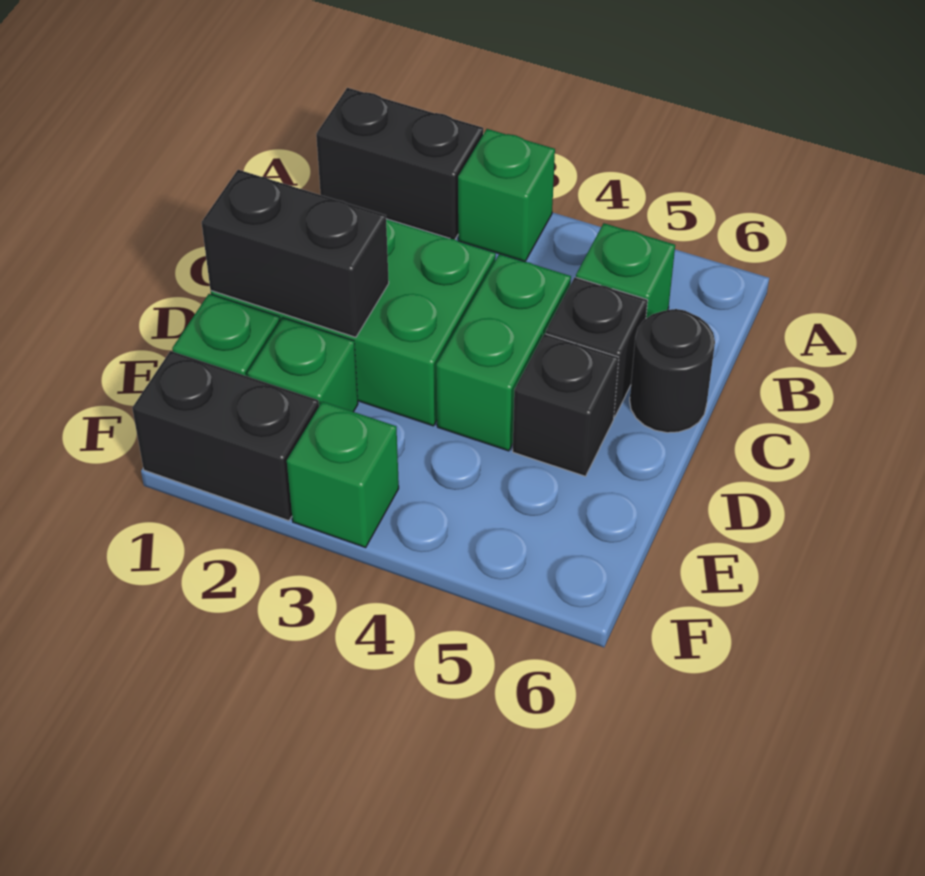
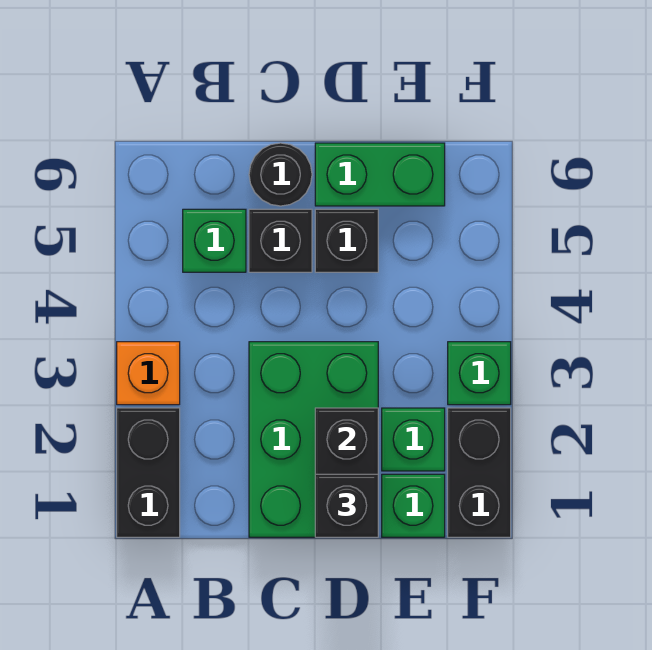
green 1x1 brick [458,129,555,262] -> orange 1x1 brick [117,342,180,405]
green 1x2 brick [436,254,571,451] -> green 1x2 brick moved to [315,143,445,206]
none -> black 1x1 brick [315,474,378,537]

